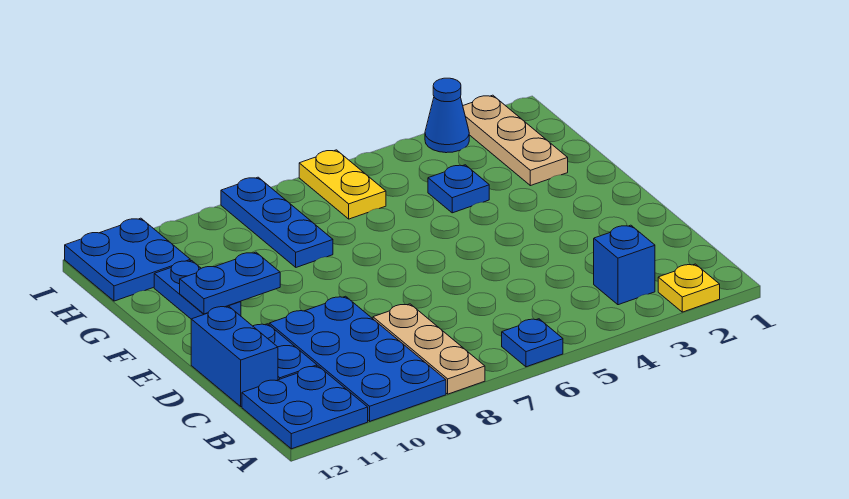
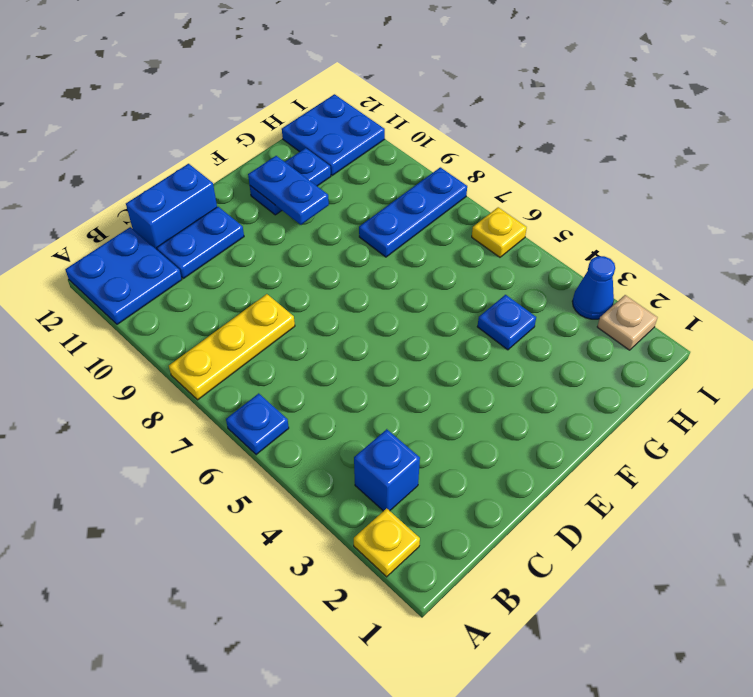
tan 1x3 plate [373,304,485,394] -> yellow 1x3 plate [169,294,295,400]
blue 2x4 plate [269,296,446,421] -> none
tan 1x3 plate [463,95,568,186] -> tan 1x1 plate [597,295,658,350]
yellow 1x2 plate [299,150,386,219] -> yellow 1x1 plate [472,207,527,257]

